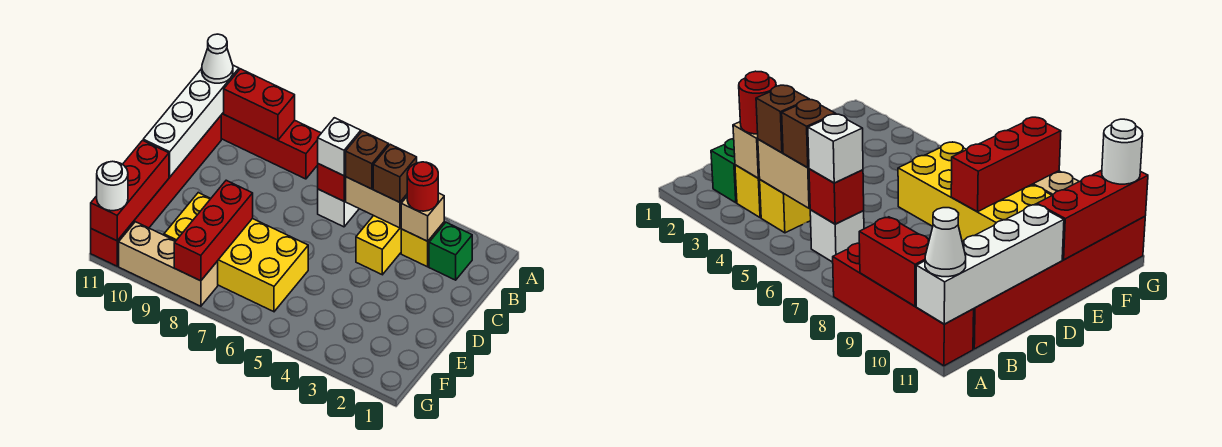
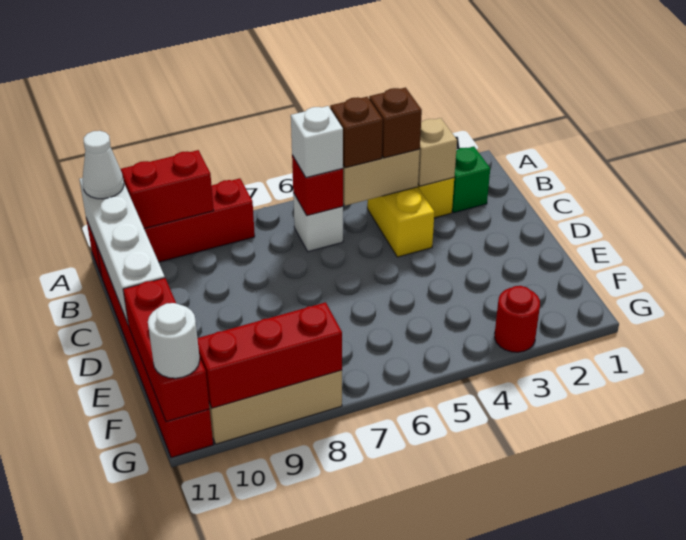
red 1x1 round brick [407,162,438,211] -> red 1x1 round brick moved to [495,286,540,352]
yellow 2x4 brick [164,193,308,312] -> none
red 1x3 brick [174,180,253,281] -> red 1x3 brick turned to [197,302,342,408]

